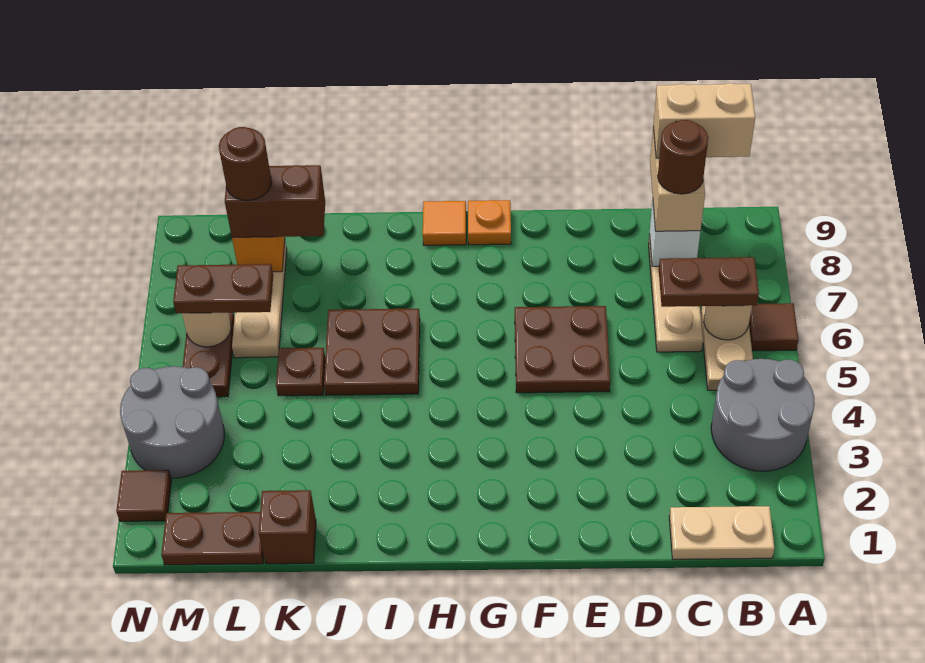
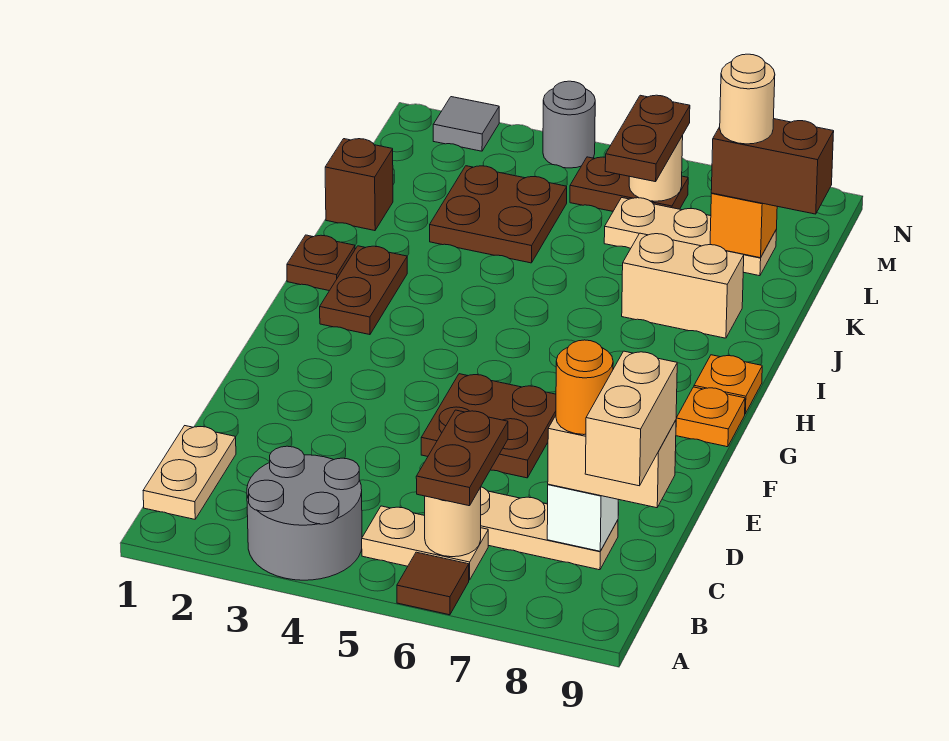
brown 1x1 round brick [658,120,708,194] -> orange 1x1 round brick [556,340,613,435]
orange 1x1 tile [423,201,466,245] -> orange 1x1 plate [694,355,762,414]
brown 2x2 plate [324,309,420,395] -> brown 2x2 plate moved to [430,166,567,263]
none -> tan 1x2 brick [622,233,744,338]
brown 1x1 plate [276,348,325,396] -> brown 1x1 plate moved to [287,235,355,291]
brown 1x2 brick [225,165,325,237] -> brown 1x2 brick turned to [711,119,834,214]
brown 1x2 plate [161,512,264,565] -> brown 1x2 plate moved to [320,246,407,335]
brown 1x1 round brick [219,127,272,200] -> tan 1x1 round brick [720,54,775,144]
grey 2x2 round brick [120,366,224,478] -> grey 1x1 round brick [543,81,595,168]
brown 1x1 tile [116,470,171,521] -> grey 1x1 tile [433,97,499,151]

